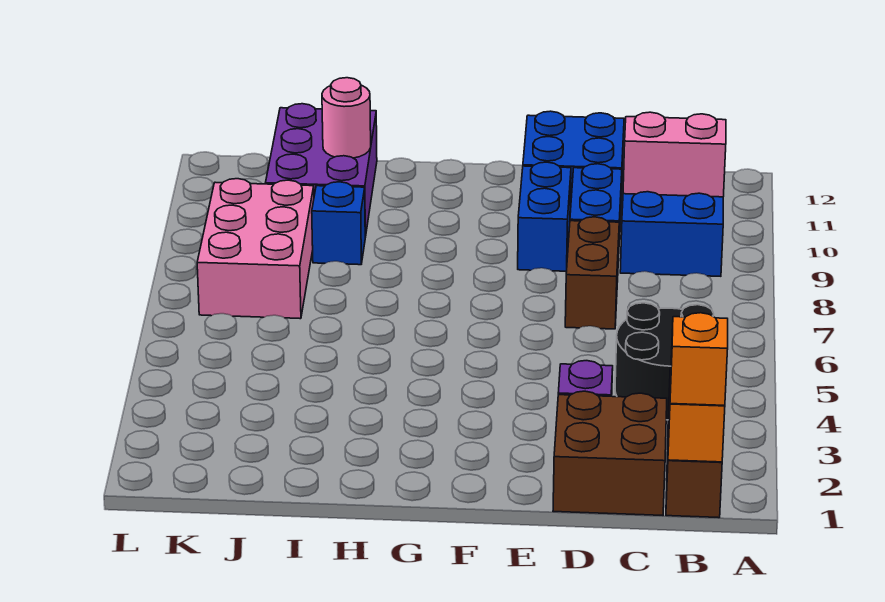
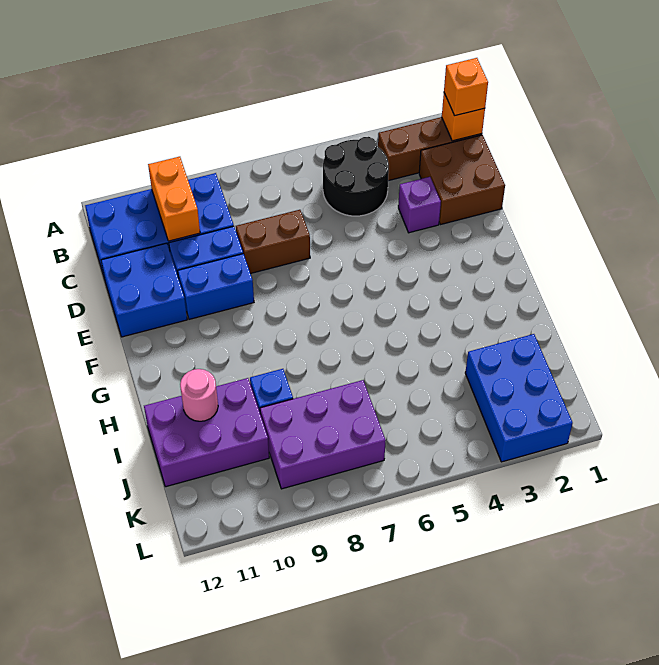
pink 1x2 brick [623,112,726,197] -> orange 1x2 brick [148,157,200,241]
none -> blue 2x3 brick [465,334,573,462]
pink 2x3 brick [197,179,314,319] -> purple 2x3 brick [260,380,386,489]

